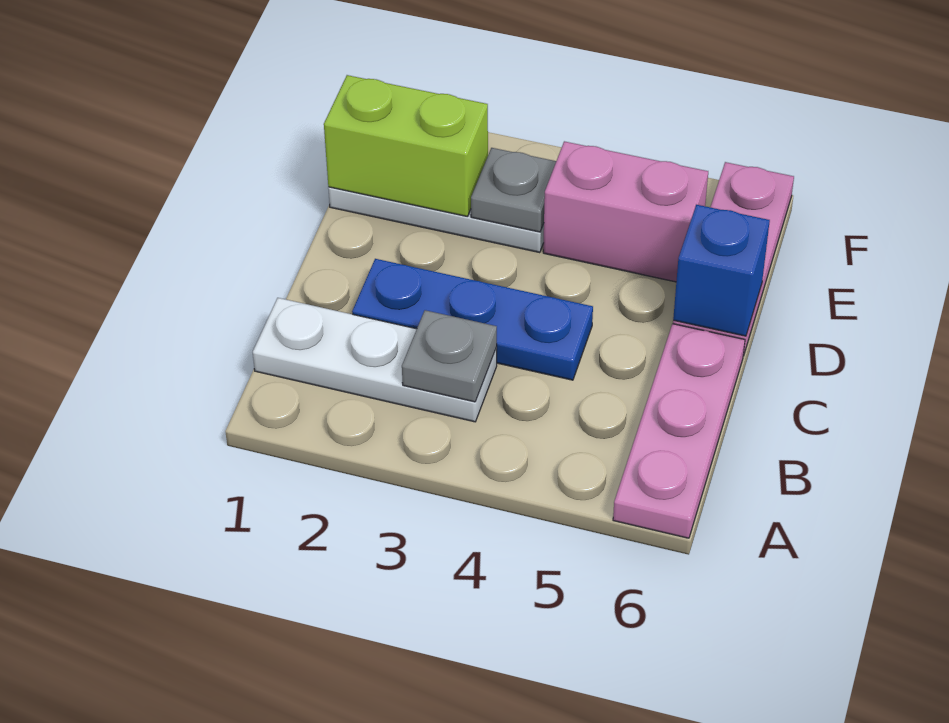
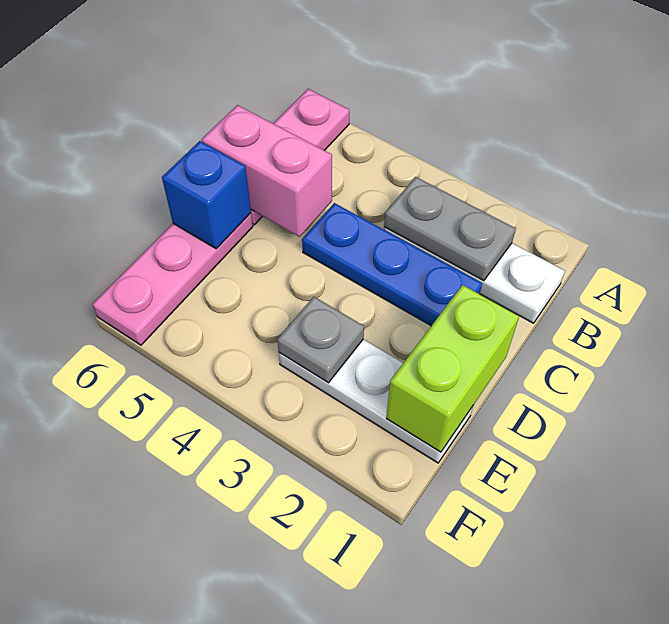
grey 1x1 plate [402,310,497,402] -> grey 1x2 plate [384,177,516,281]
lime 1x2 brick [324,75,488,217] -> lime 1x2 brick turned to [386,285,519,452]
pink 1x2 brick [543,141,708,282] -> pink 1x2 brick moved to [202,105,332,237]

